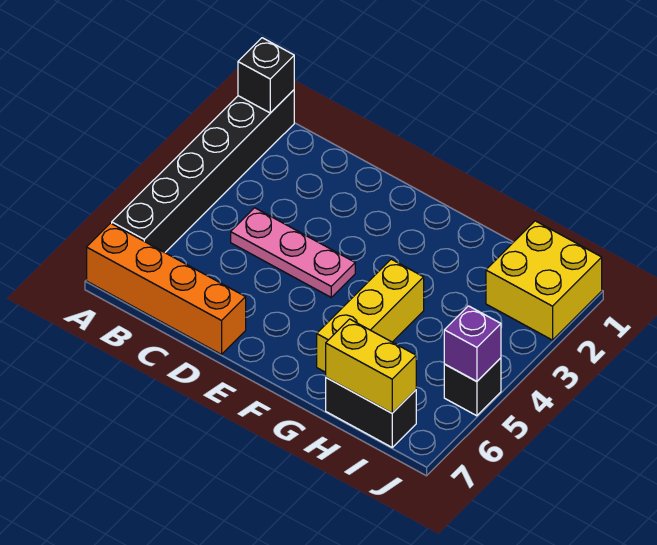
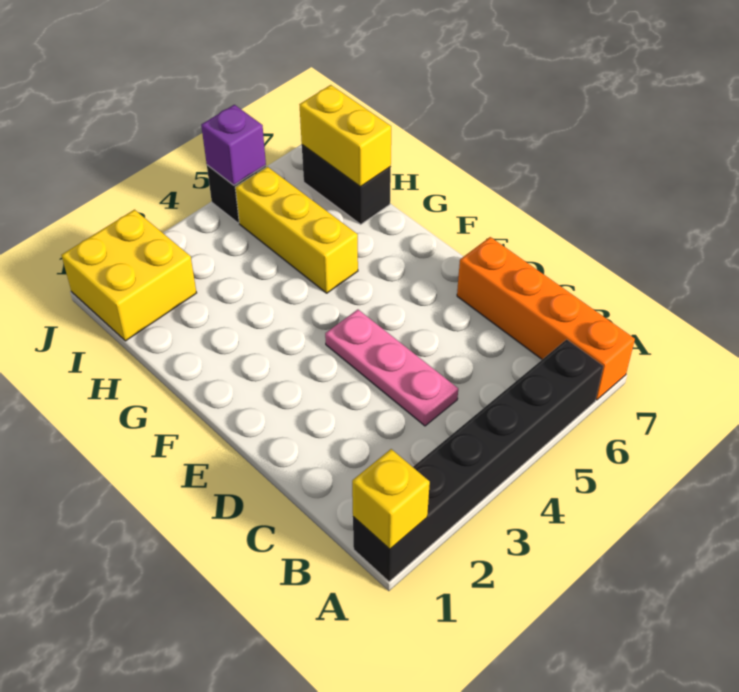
black 1x1 brick [238,38,294,113] -> yellow 1x1 brick [352,449,430,549]
yellow 1x3 brick [317,259,424,372] -> yellow 1x3 brick turned to [235,167,358,293]

